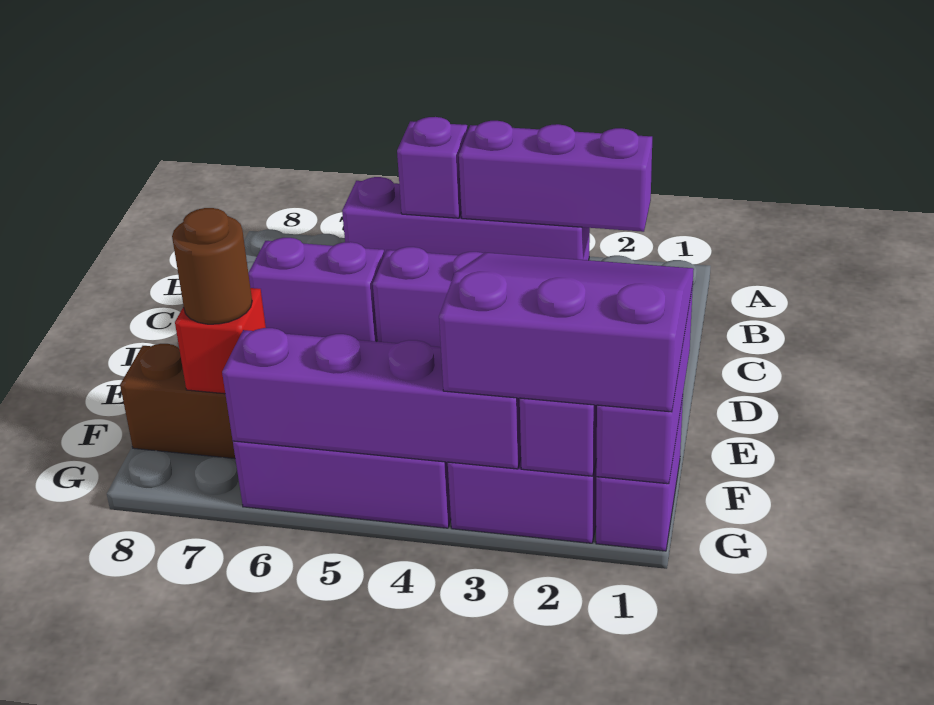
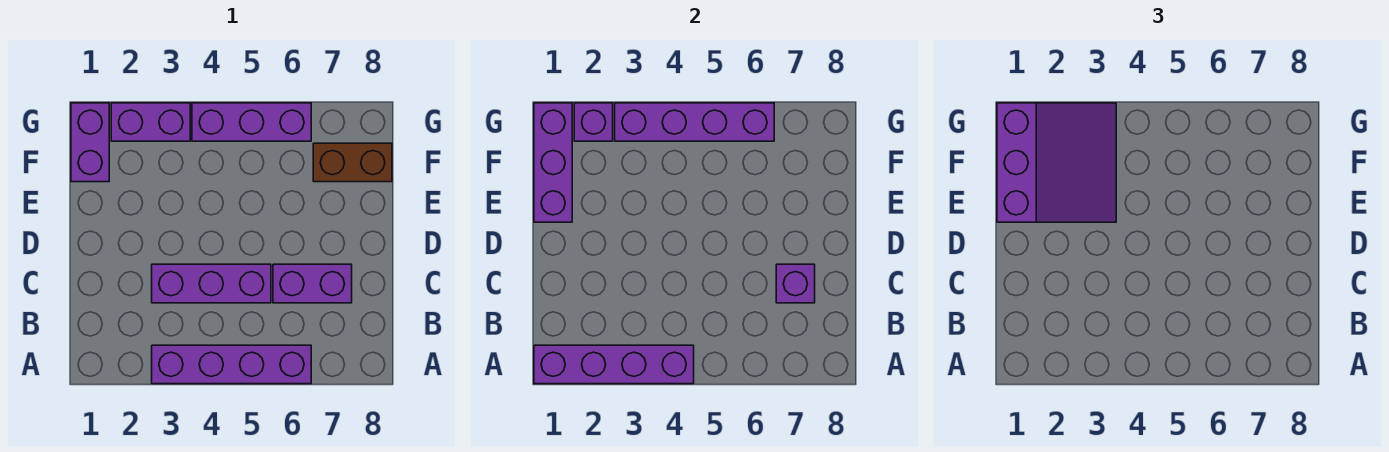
purple 1x3 brick [459,121,652,232] -> purple 1x4 brick [534,345,694,384]
purple 1x1 brick [397,117,468,218] -> purple 1x1 brick moved to [776,264,815,303]
purple 3x3 slope [439,253,694,412] -> purple 3x3 slope turned to [997,103,1116,222]
red 1x1 brick [175,288,266,394] -> none
brown 1x1 round brick [172,208,252,324] -> none

